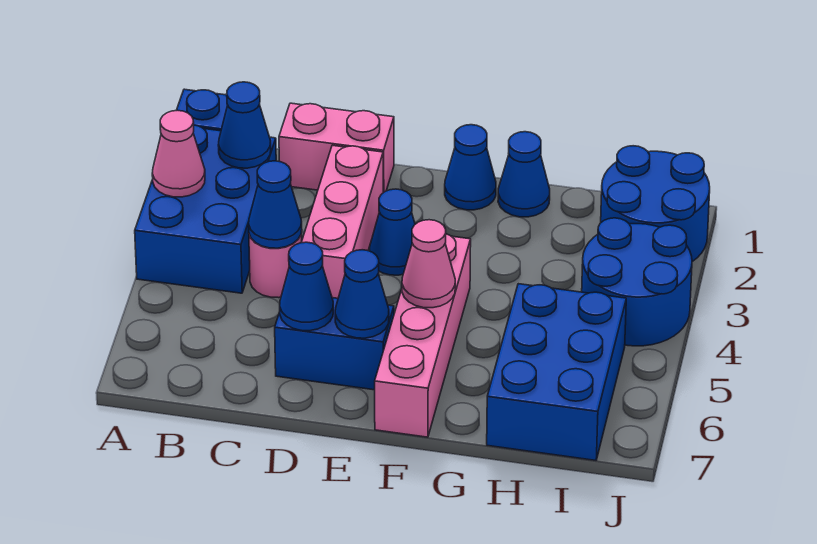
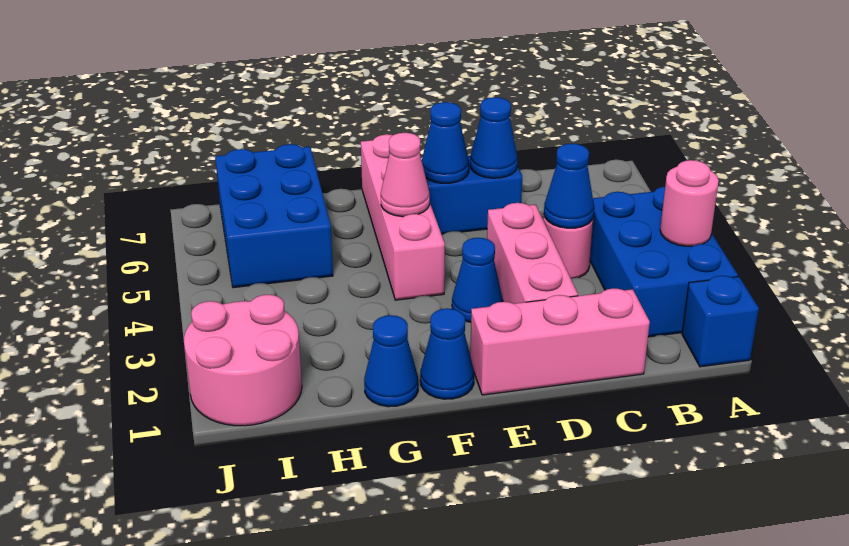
pink 1x1 cone [152,110,205,197] -> pink 1x1 round brick [660,160,719,246]
blue 1x1 cone [218,82,271,168] -> none
pink 1x2 brick [279,103,394,193] -> pink 1x3 brick [470,288,650,395]
blue 2x2 round brick [601,146,710,262] -> pink 2x2 round brick [184,295,302,426]
blue 2x2 round brick [582,218,692,346] -> none

